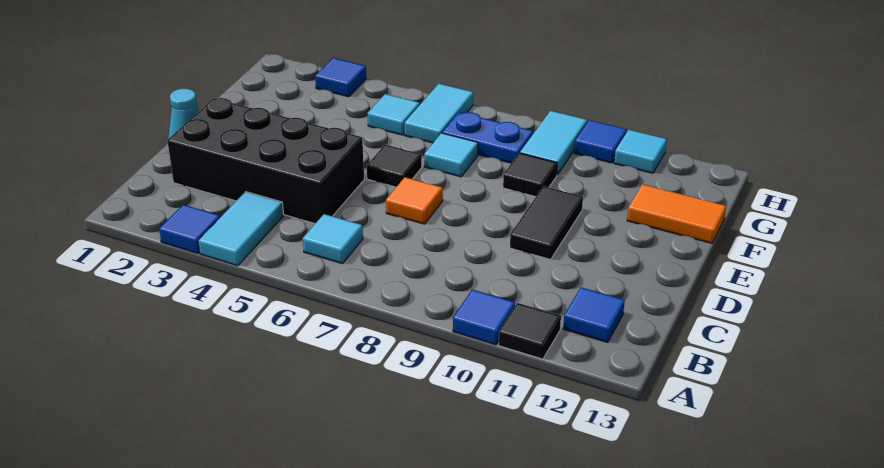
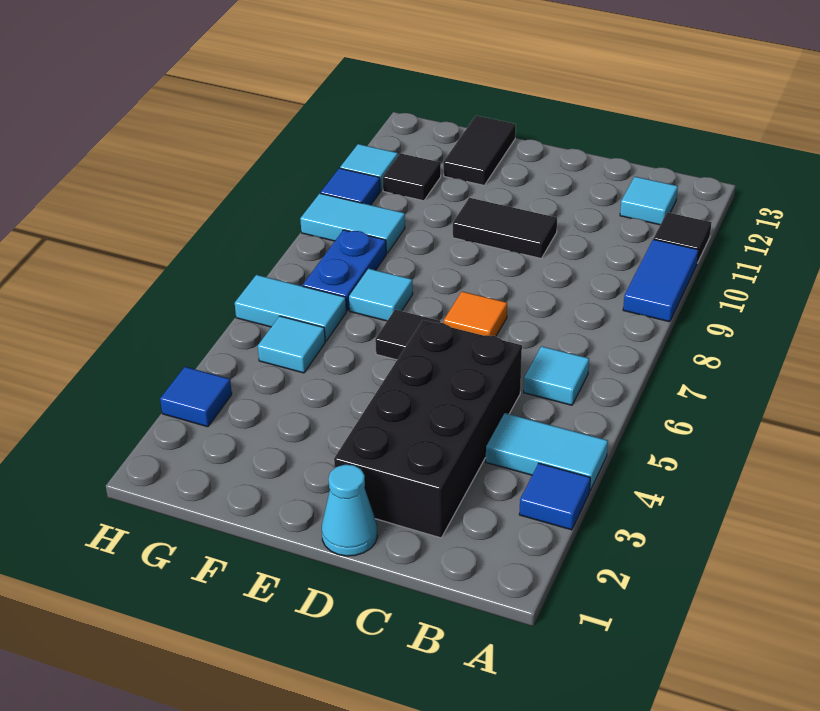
blue 1x1 tile [453,290,515,345] -> blue 1x2 tile [623,239,698,322]
blue 1x1 tile [563,287,625,342] -> cyan 1x1 tile [620,177,678,225]
black 1x1 tile [503,153,557,197] -> black 1x1 tile moved to [383,153,441,201]
orange 1x2 tile [627,184,726,243] -> black 1x2 tile [443,116,516,185]

